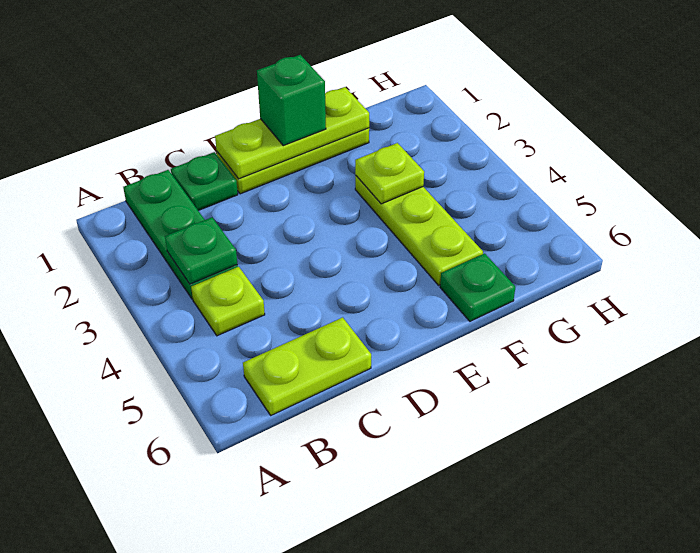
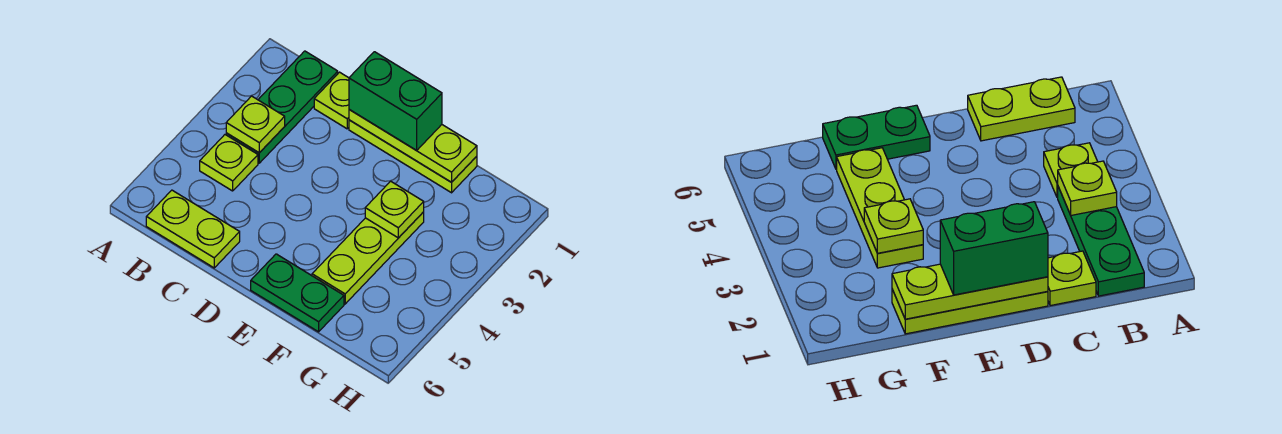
green 1x1 plate [165,217,237,284] -> lime 1x1 plate [226,96,285,153]
green 1x1 plate [171,152,238,211] -> lime 1x1 plate [314,72,349,129]
green 1x1 brick [257,55,326,146] -> green 1x2 brick [349,52,442,150]
green 1x1 plate [440,253,515,321] -> green 1x2 plate [251,254,344,332]

